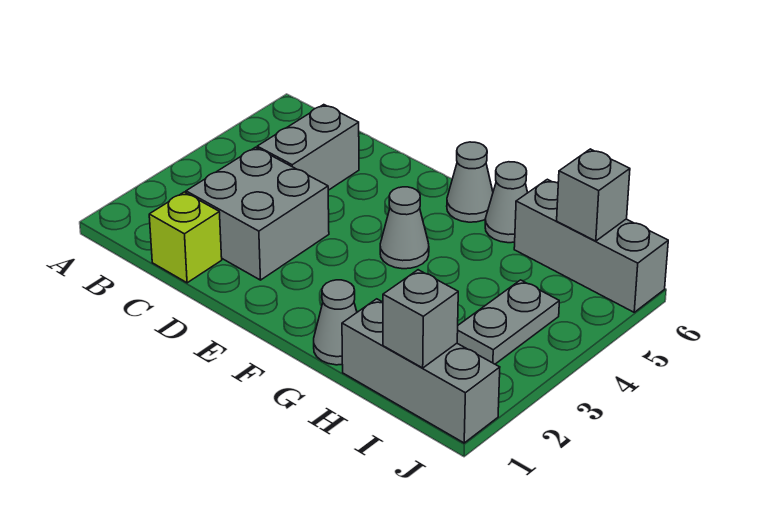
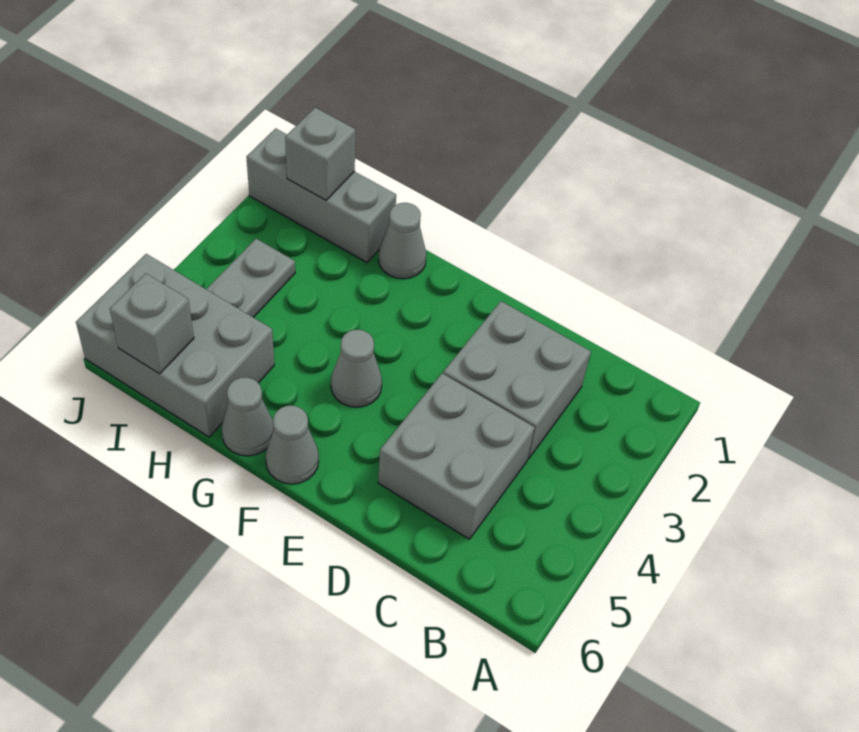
lime 1x1 brick [149,192,222,283] -> none
grey 1x2 brick [257,105,359,190] -> grey 2x2 brick [378,373,535,539]
grey 1x3 brick [514,179,668,312] -> grey 2x3 brick [76,254,274,437]

